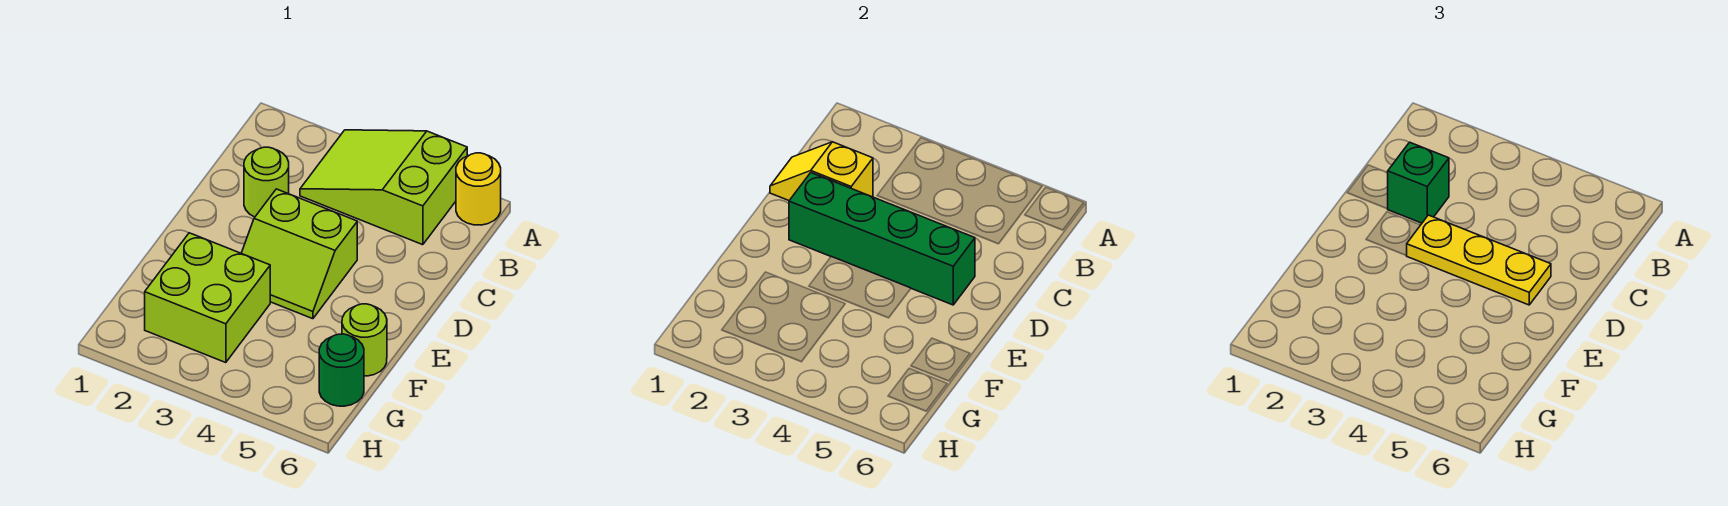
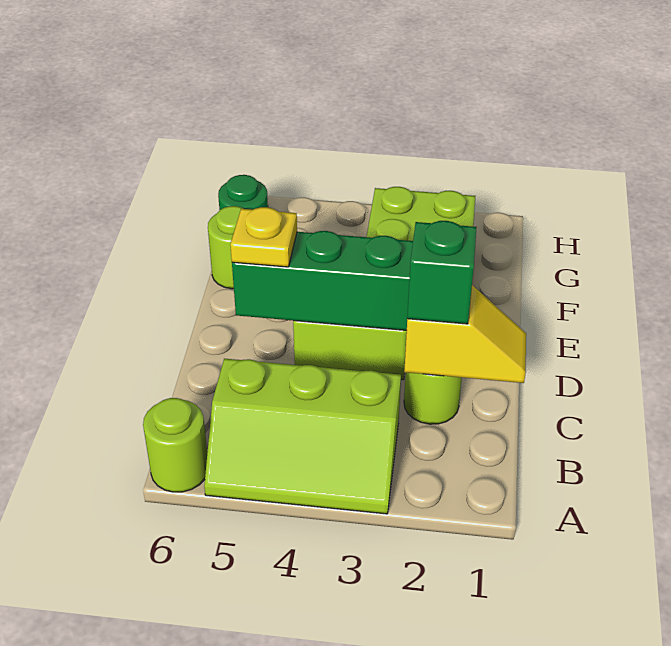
lime 2x3 slope [300,130,467,245] -> lime 2x3 slope turned to [204,359,401,514]
yellow 1x1 round brick [456,153,501,225] -> lime 1x1 round brick [143,398,207,492]
yellow 1x3 plate [1406,215,1551,305] -> yellow 1x1 plate [230,207,297,267]

